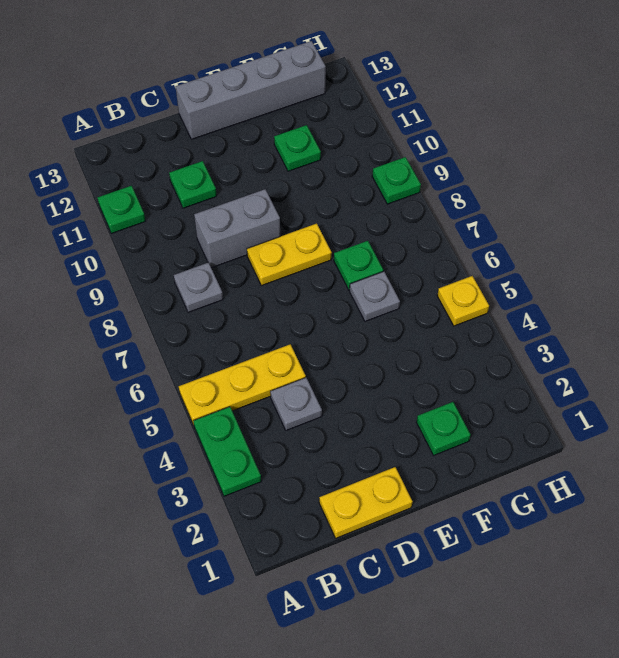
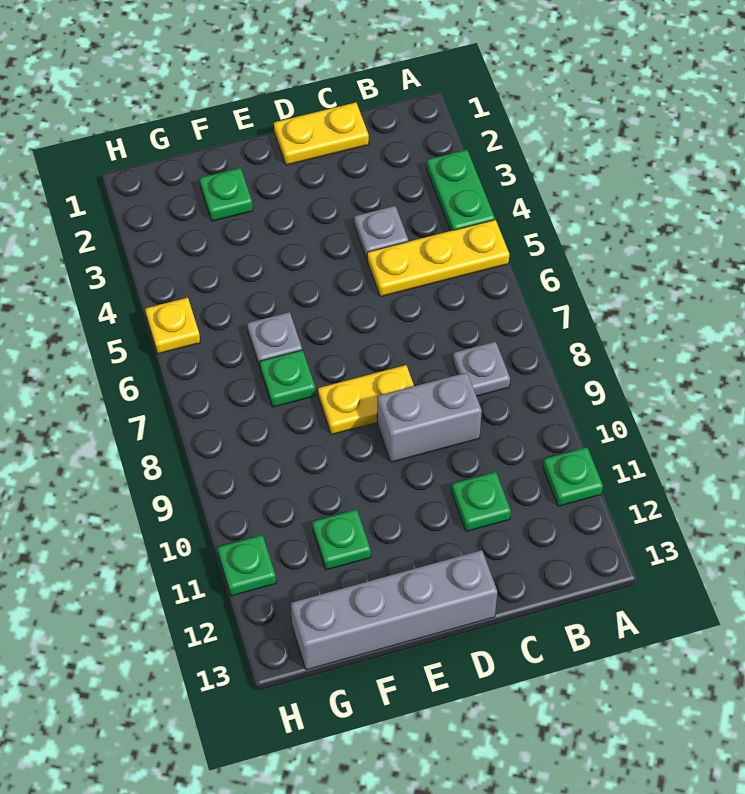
green 1x1 plate [372,157,421,204] -> green 1x1 plate moved to [217,535,276,596]

